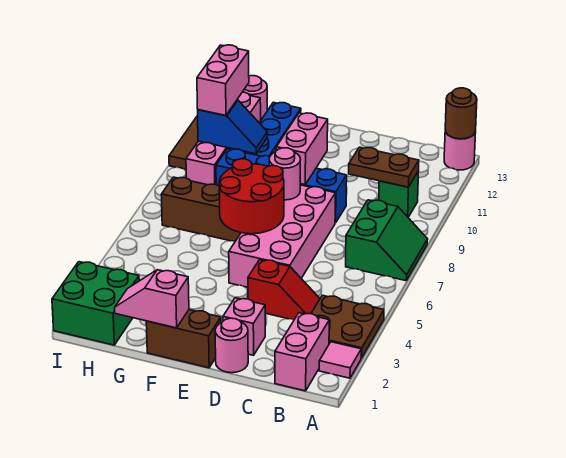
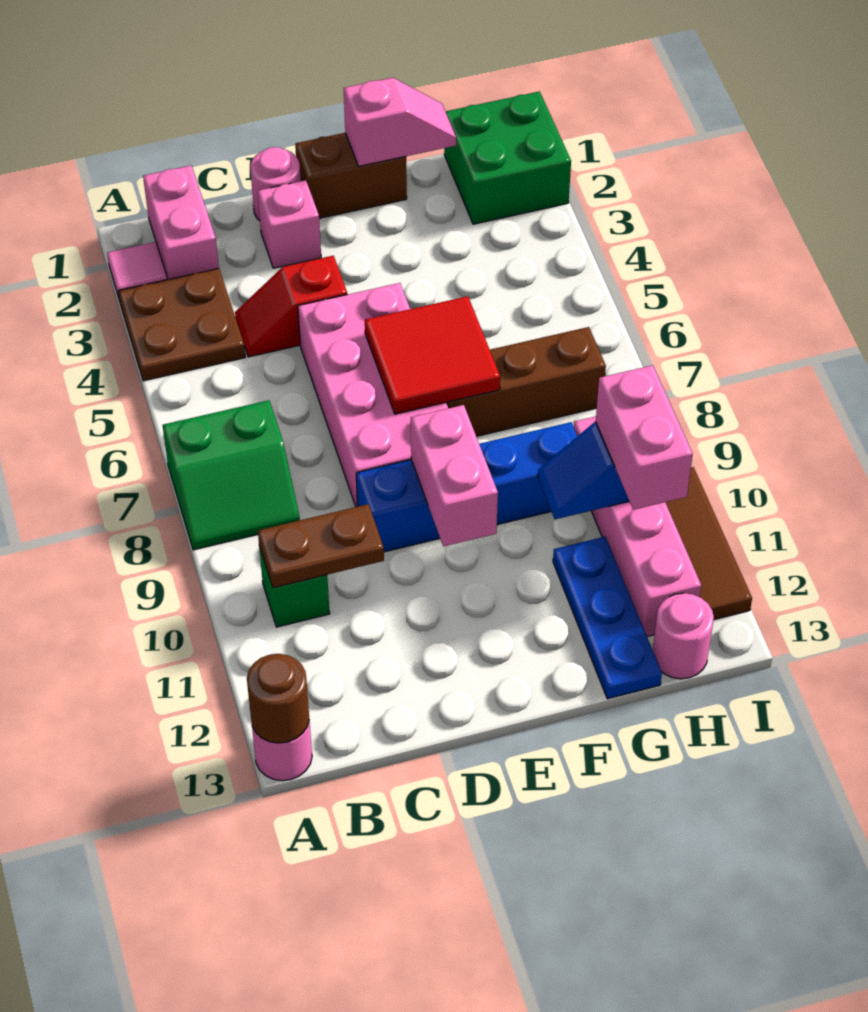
green 2x2 slope [346,200,428,281] -> green 2x2 slope turned to [163,400,300,550]
red 2x2 round brick [219,159,284,234] -> red 2x2 tile [365,296,500,414]
pink 1x1 round brick [269,148,300,200] -> none

